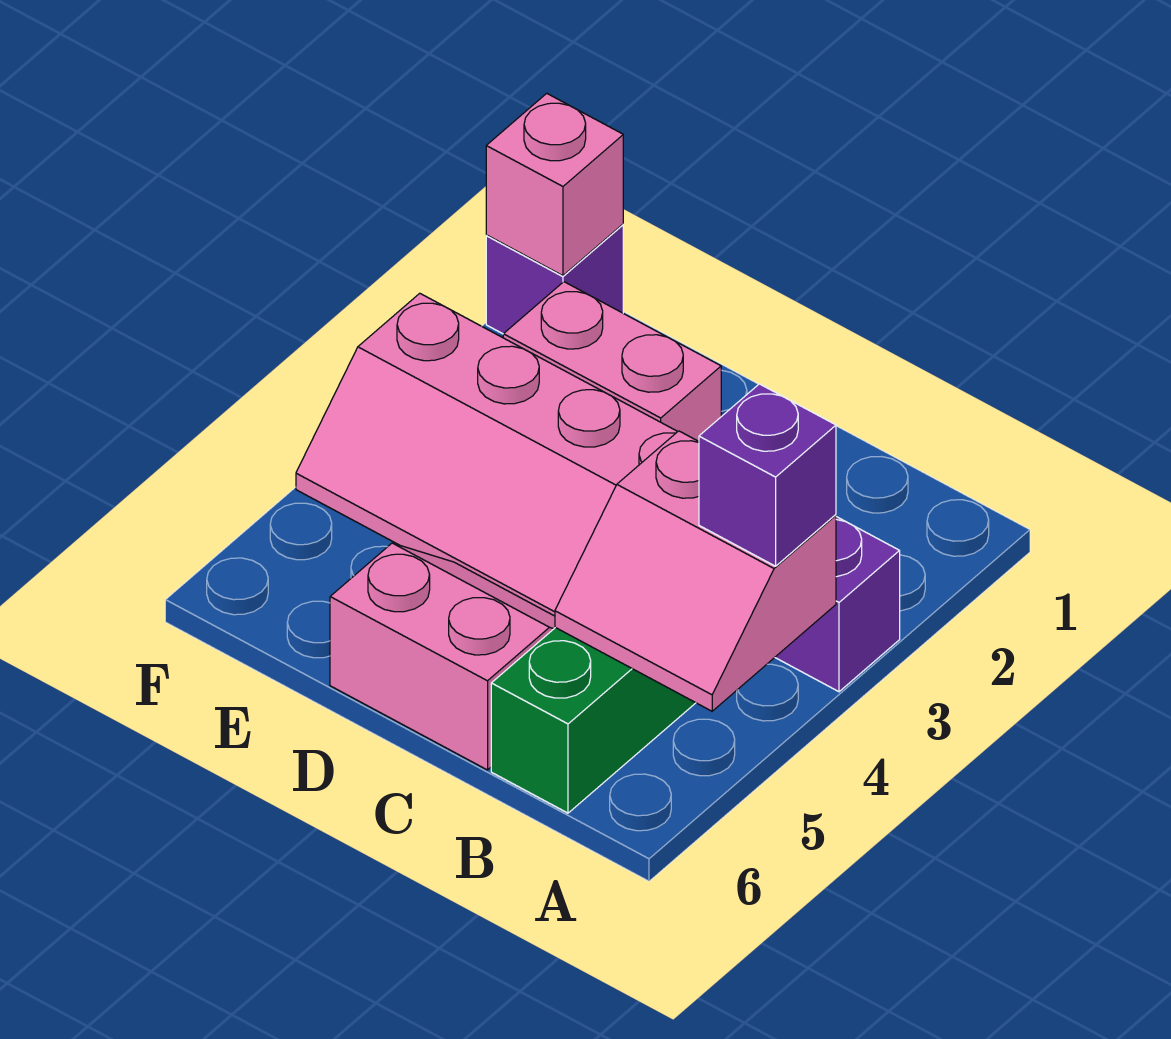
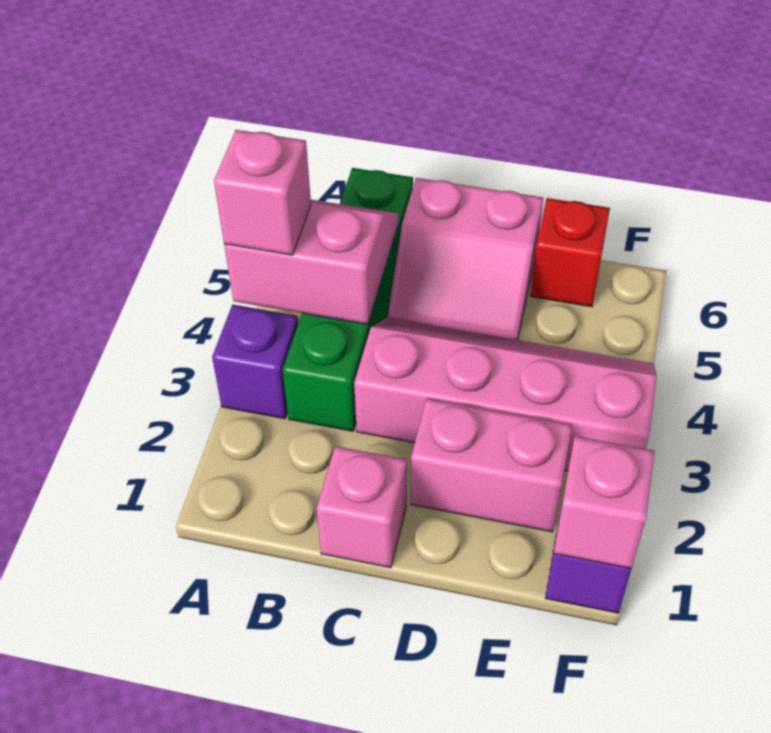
purple 1x1 brick [699,384,836,566] -> pink 1x1 brick [214,130,311,255]
none -> pink 1x1 brick [317,446,407,568]
none -> red 1x1 brick [530,198,610,307]

